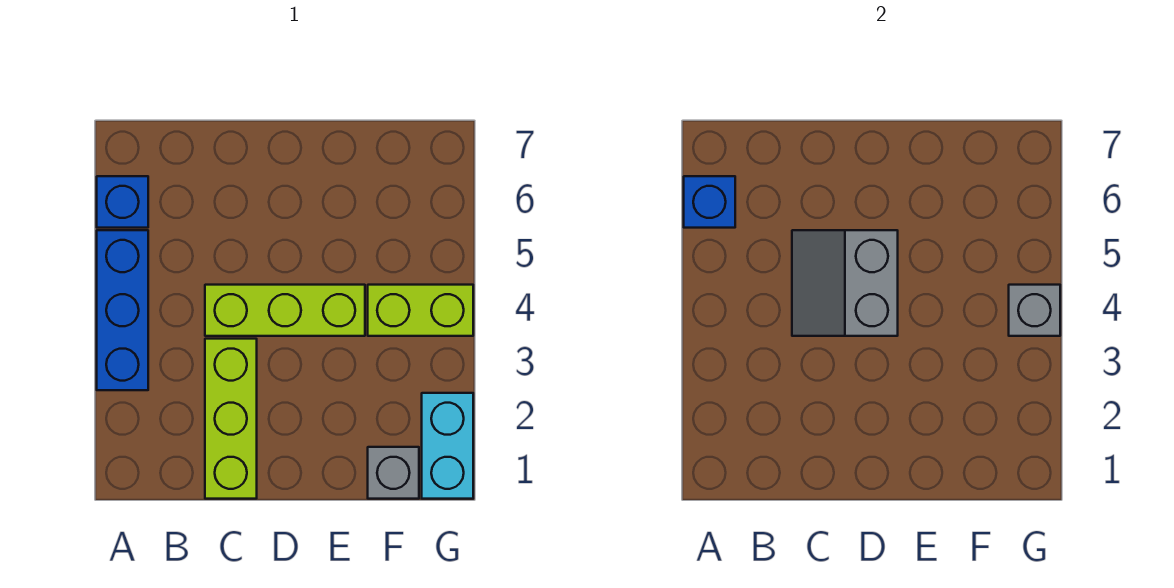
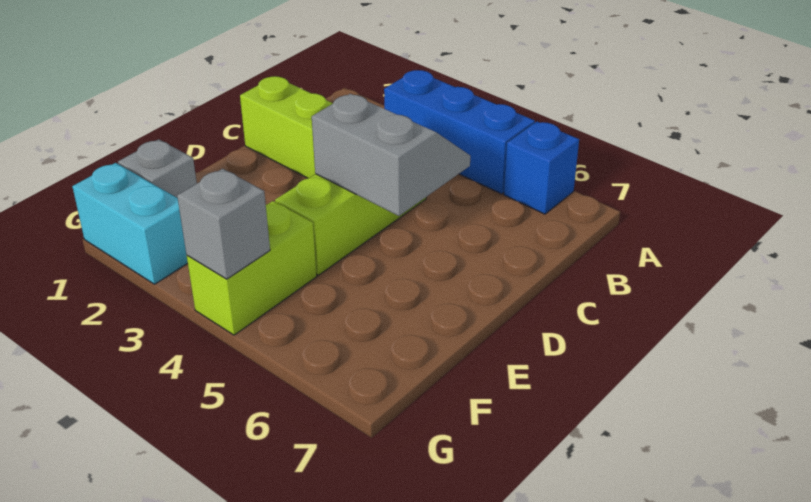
blue 1x1 brick [684,176,735,228] -> none

